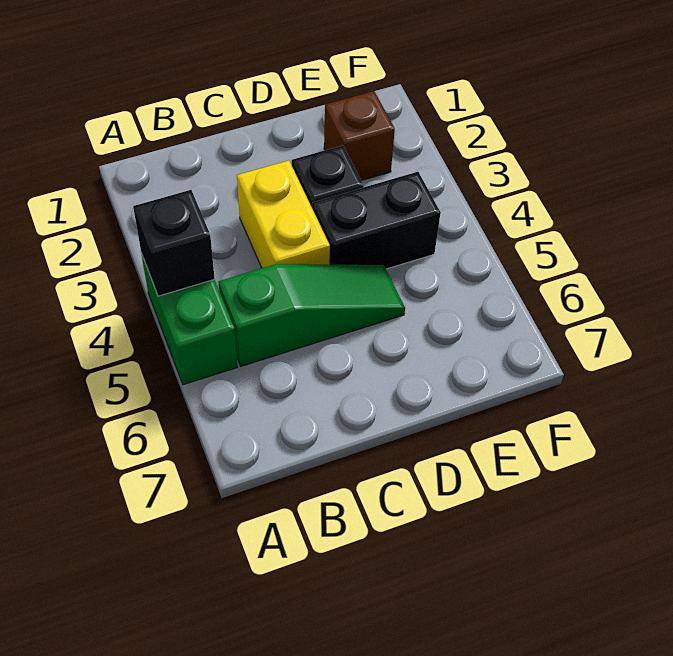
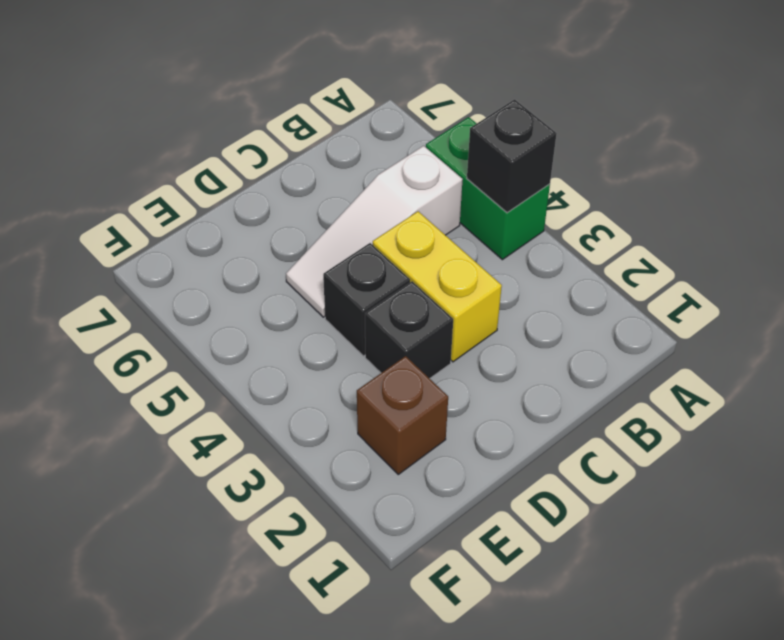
green 1x3 slope [219,264,405,366] -> white 1x3 slope [286,146,463,317]
black 1x2 brick [312,172,441,269] -> black 1x1 brick [323,243,410,356]

